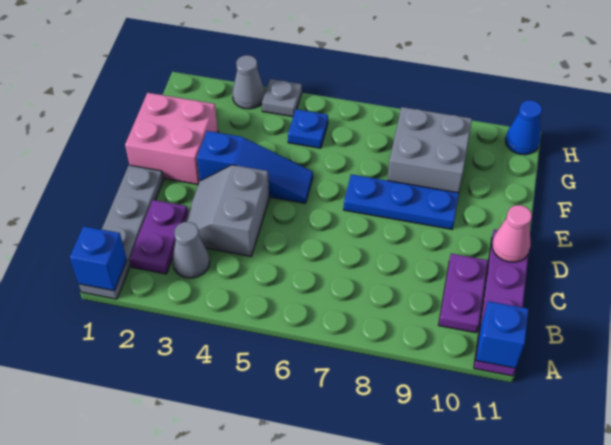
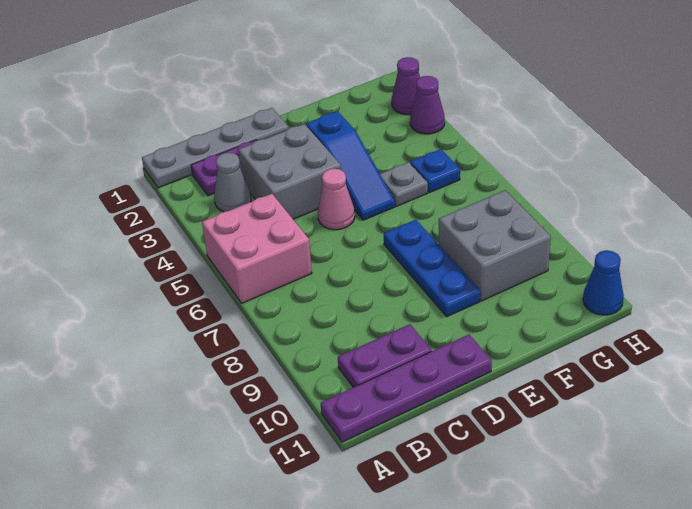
blue 1x1 brick [70,226,127,291] -> none
blue 1x1 brick [476,301,529,368] -> none
grey 2x2 slope [185,165,269,256] -> grey 2x2 brick [239,124,341,219]
pink 1x1 cone [492,205,532,262] -> pink 1x1 cone moved to [318,169,355,230]
pink 2x2 brick [125,93,218,184] -> pink 2x2 brick moved to [202,194,312,303]
none -> purple 1x1 cone [392,57,420,115]
grey 1x1 cone [232,55,265,109] -> purple 1x1 cone [410,76,445,134]
grey 1x1 plate [262,79,302,117] -> grey 1x1 plate moved to [380,162,428,206]

